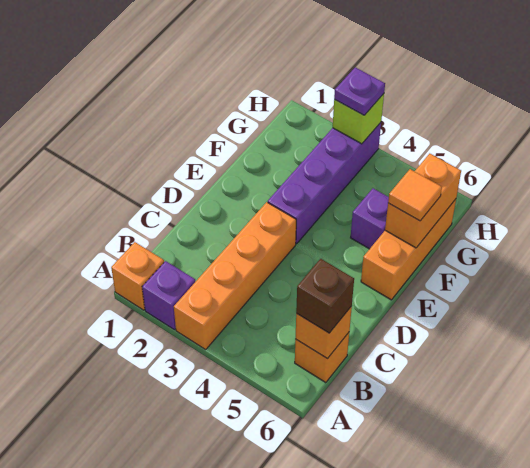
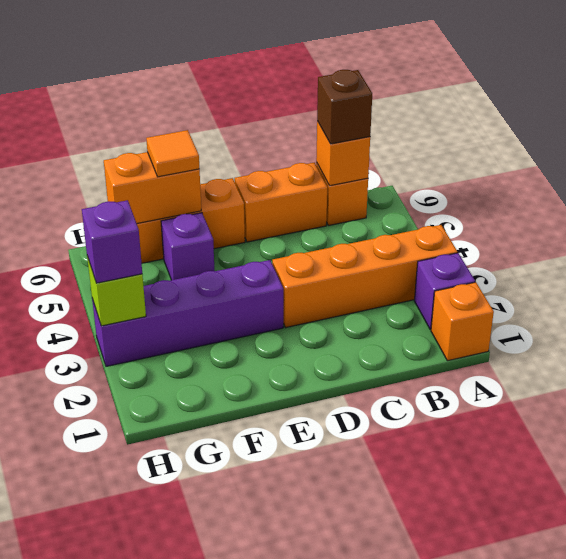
none -> orange 1x2 brick [235,163,327,242]
purple 1x1 plate [334,67,385,115] -> purple 1x1 brick [82,200,142,283]

